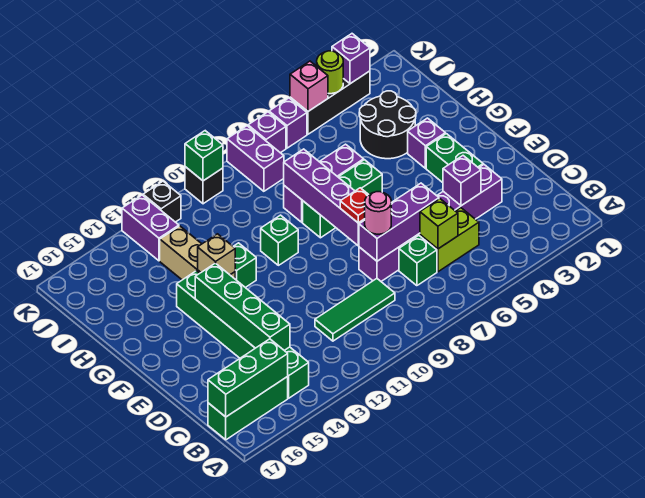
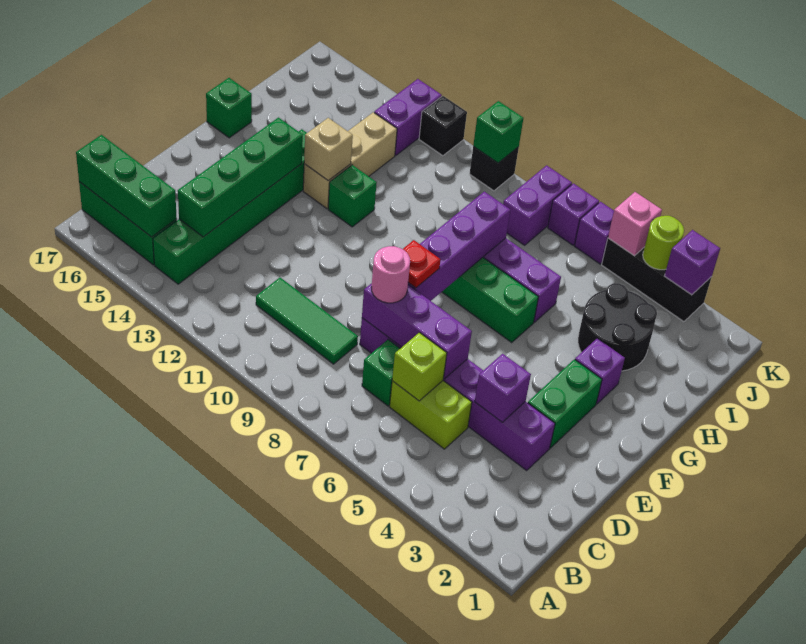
green 1x1 brick [261,215,298,265] -> green 1x1 brick moved to [206,78,252,138]

